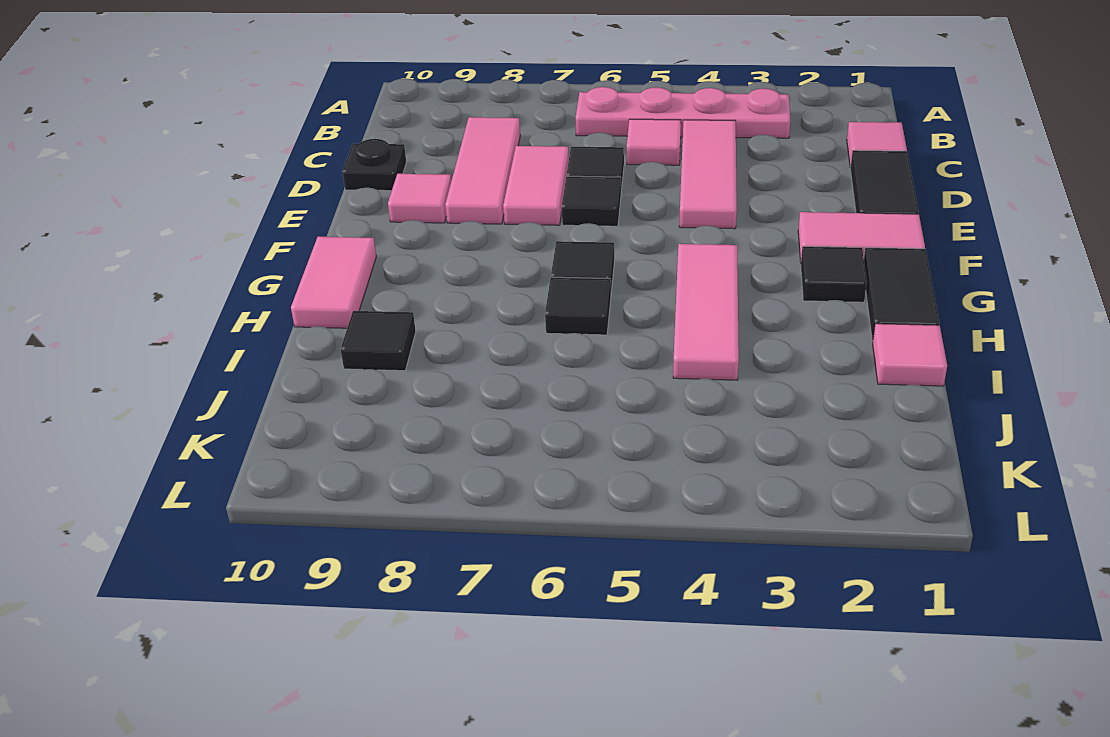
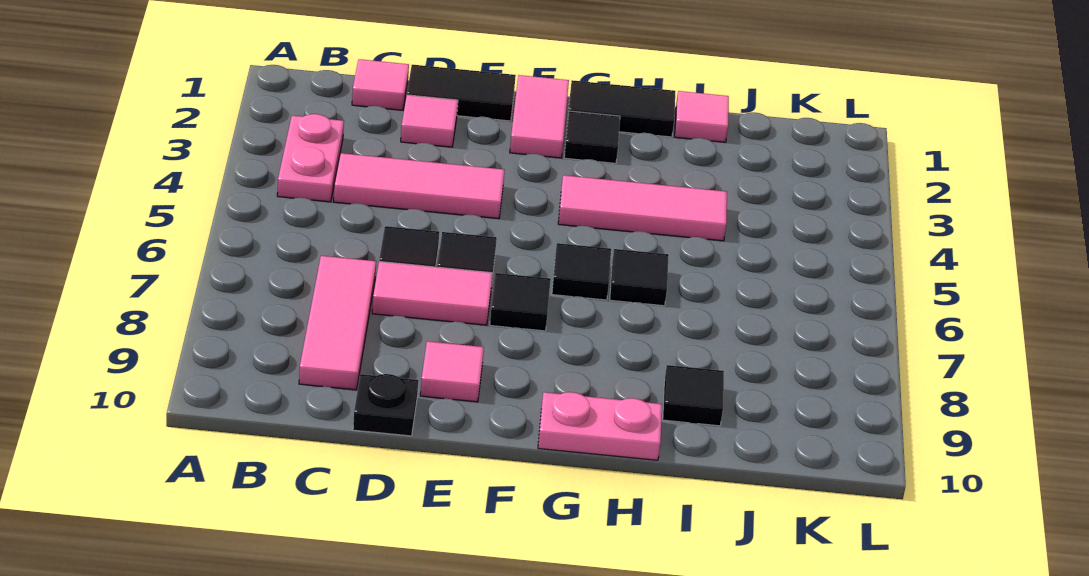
pink 1x4 plate [576,87,790,138] -> pink 1x2 plate [277,114,344,202]
pink 1x1 tile [627,119,681,165] -> pink 1x1 tile moved to [401,95,458,147]
pink 1x3 tile [445,117,520,224] -> pink 1x3 tile turned to [299,256,376,390]
none -> black 1x1 tile [490,273,551,331]
pink 1x2 tile [291,237,376,328] -> pink 1x2 plate [538,392,662,460]

